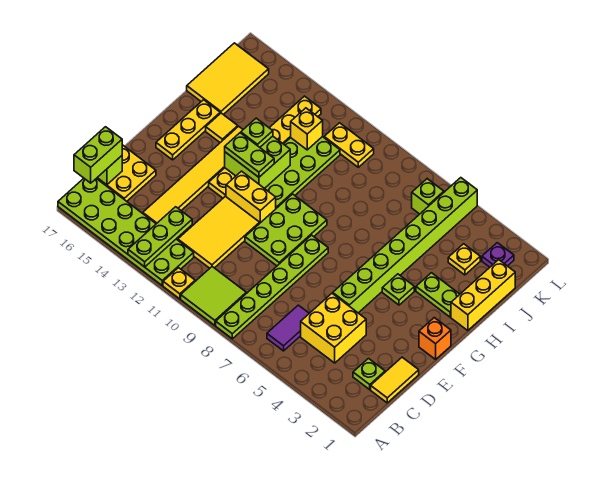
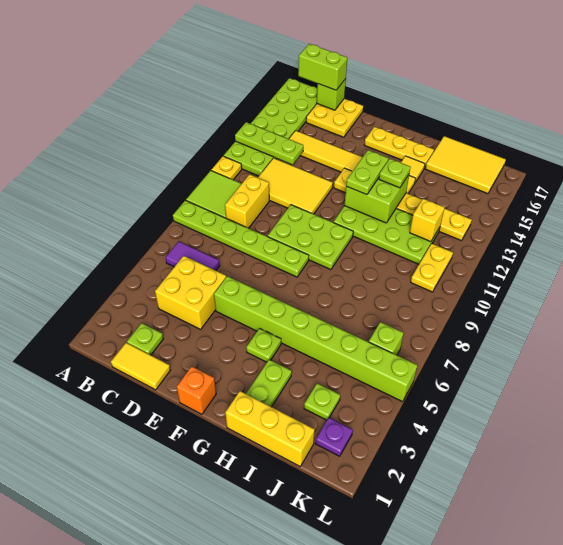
yellow 1x2 brick [226,171,276,223] -> yellow 1x2 brick moved to [225,174,269,228]
yellow 1x1 plate [448,244,480,275] -> lime 1x1 plate [304,383,340,420]

